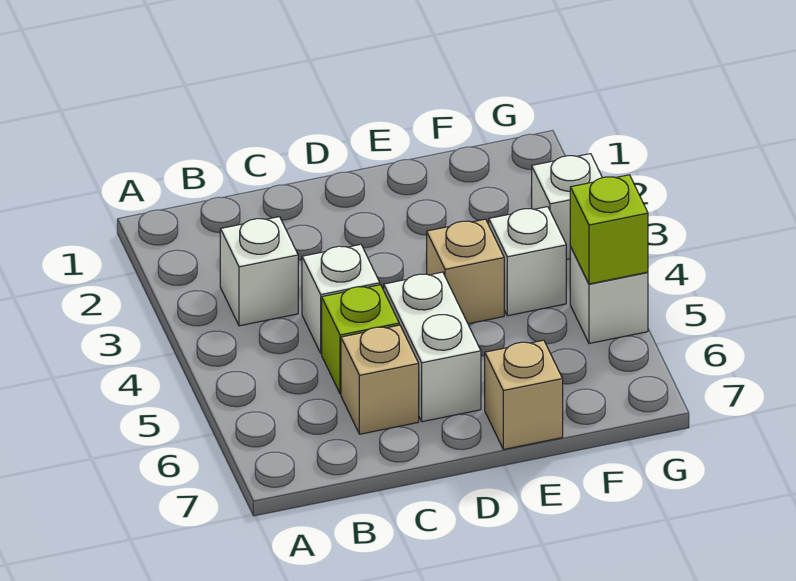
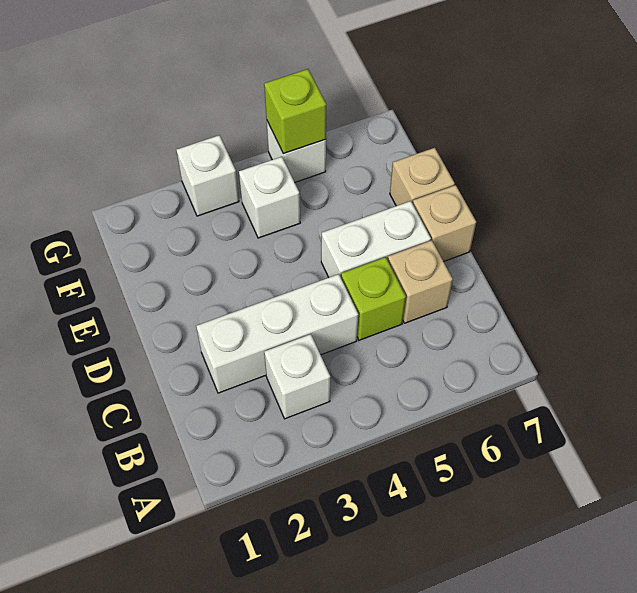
white 1x1 brick [302,244,380,353] -> white 1x3 brick [196,274,358,393]
tan 1x1 brick [427,219,504,324] -> tan 1x1 brick moved to [413,185,476,262]

